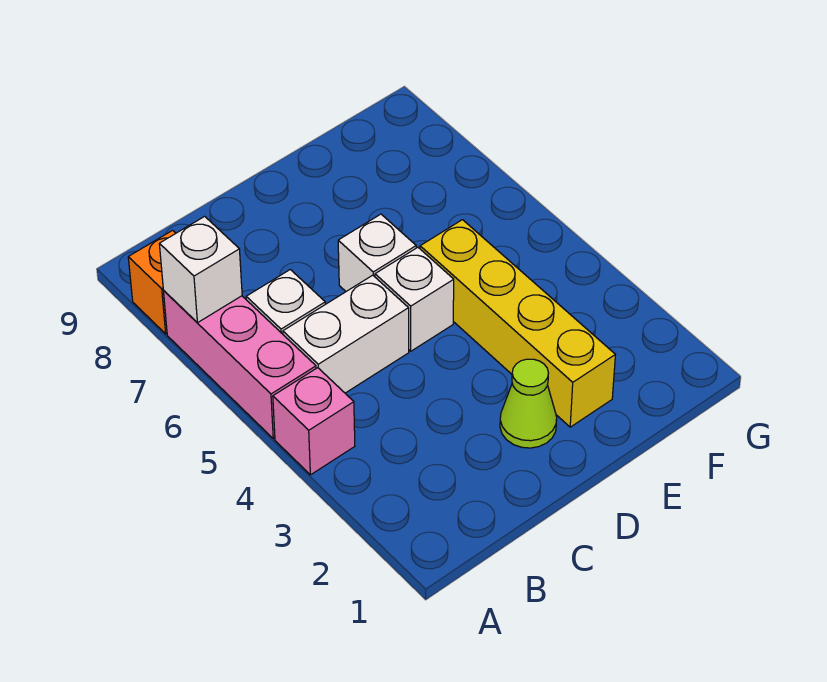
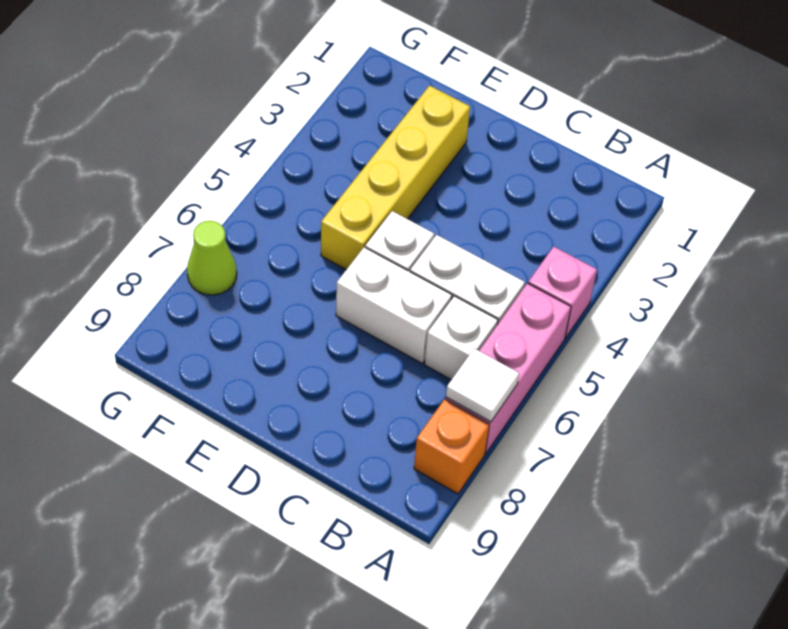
white 1x1 brick [159,216,242,323] -> white 1x1 tile [446,348,519,422]
lime 1x1 cone [500,359,557,448] -> lime 1x1 cone moved to [187,221,237,295]
white 1x1 brick [338,214,416,291] -> white 1x2 brick [336,247,452,363]

